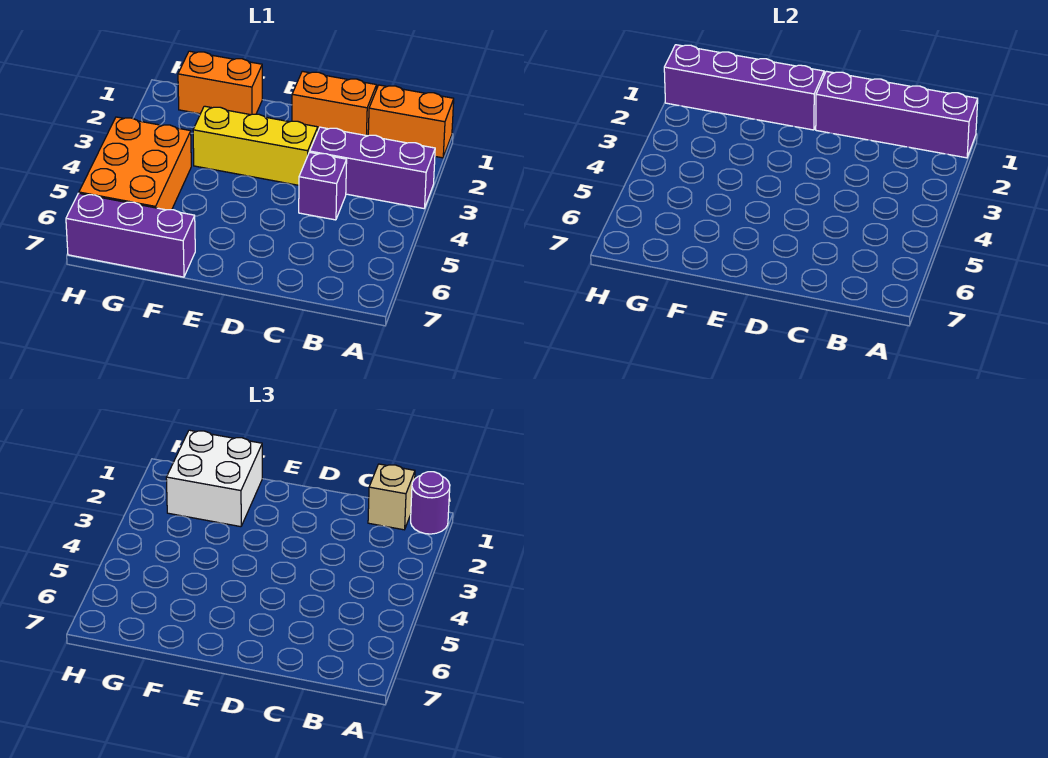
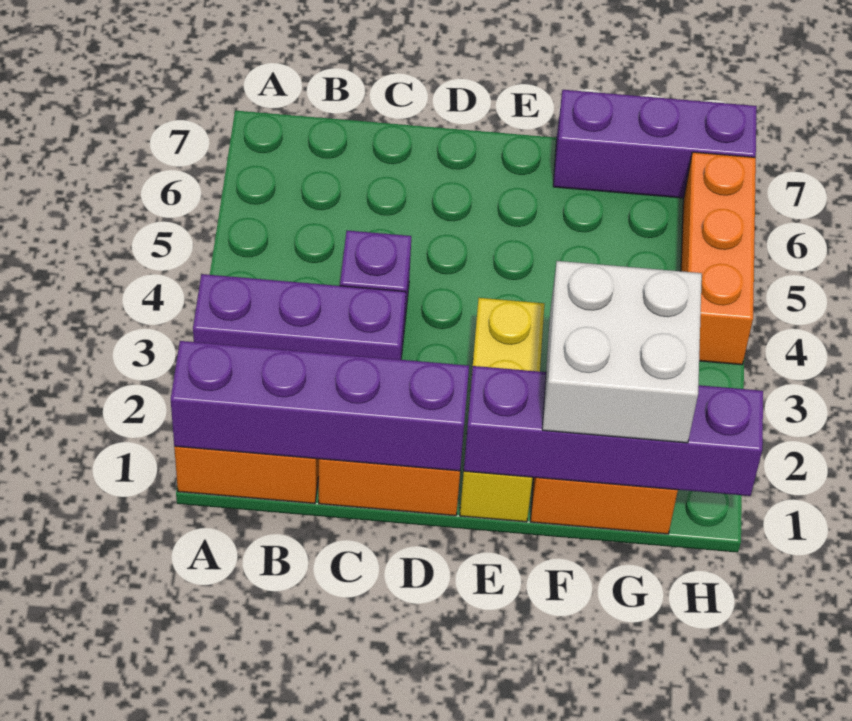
purple 1x1 round brick [411,472,450,534] -> none
tan 1x1 brick [368,464,415,530] -> none
yellow 1x3 brick [193,106,318,185] -> yellow 1x3 brick turned to [460,298,544,522]
orange 2x3 brick [79,117,191,210] -> orange 1x3 brick [681,152,756,365]

